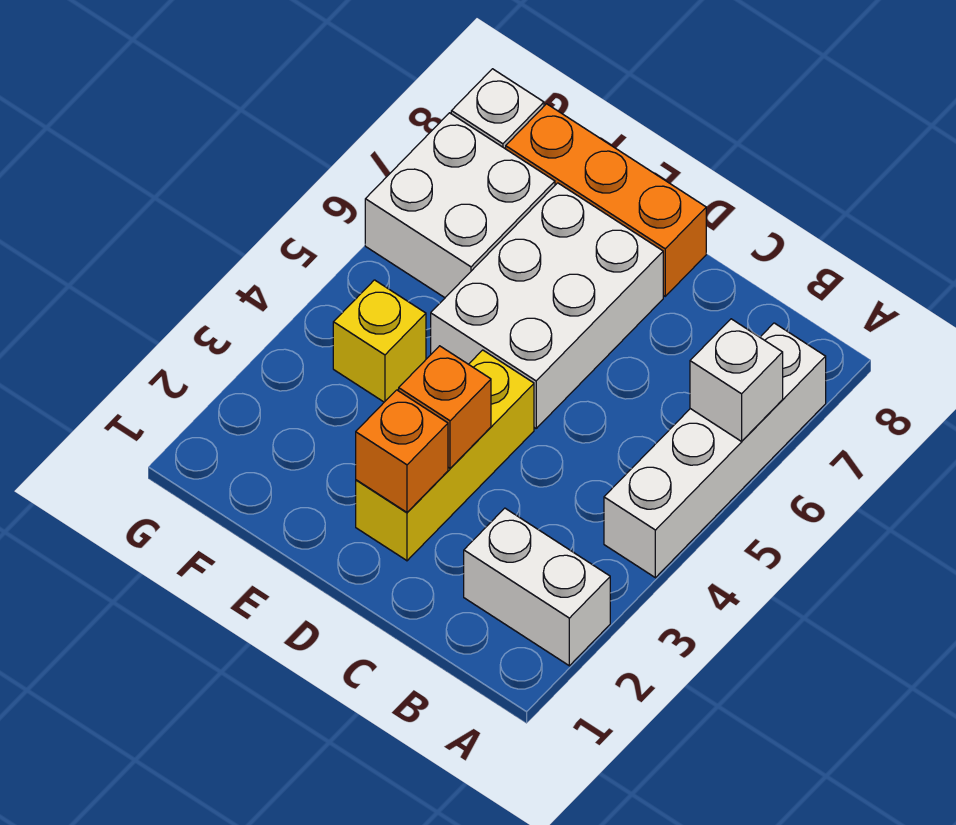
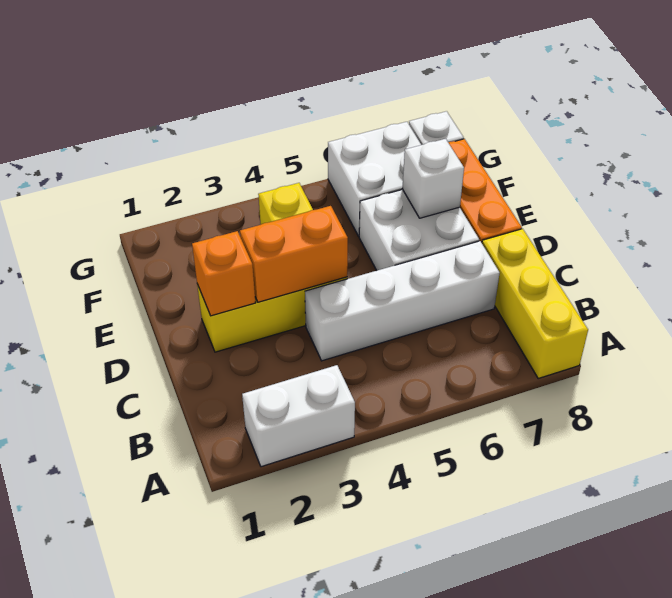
white 1x2 brick [464,508,610,666] -> white 1x2 brick turned to [242,365,355,467]
white 1x4 brick [604,323,826,578] -> white 1x4 brick moved to [305,241,500,361]
white 1x1 brick [690,319,783,441] -> white 1x1 brick moved to [402,139,464,218]
none -> yellow 1x3 brick [482,229,588,378]
orange 1x1 brick [399,346,491,468] -> orange 1x2 brick [240,206,348,302]
white 2x3 brick [431,183,663,428] -> white 2x2 brick [359,189,479,270]

